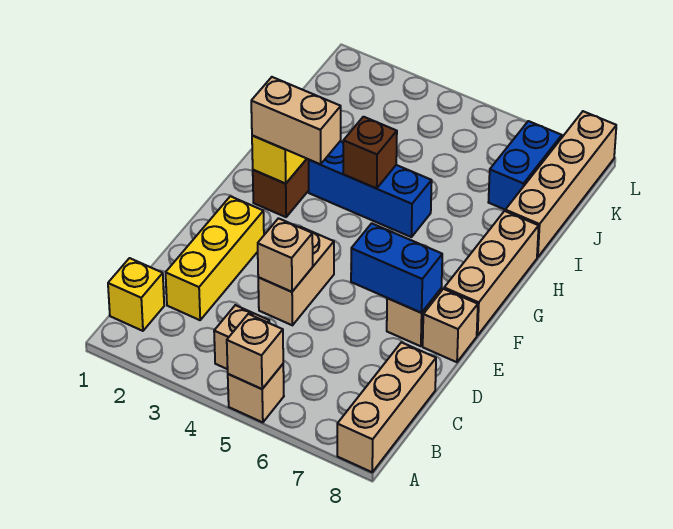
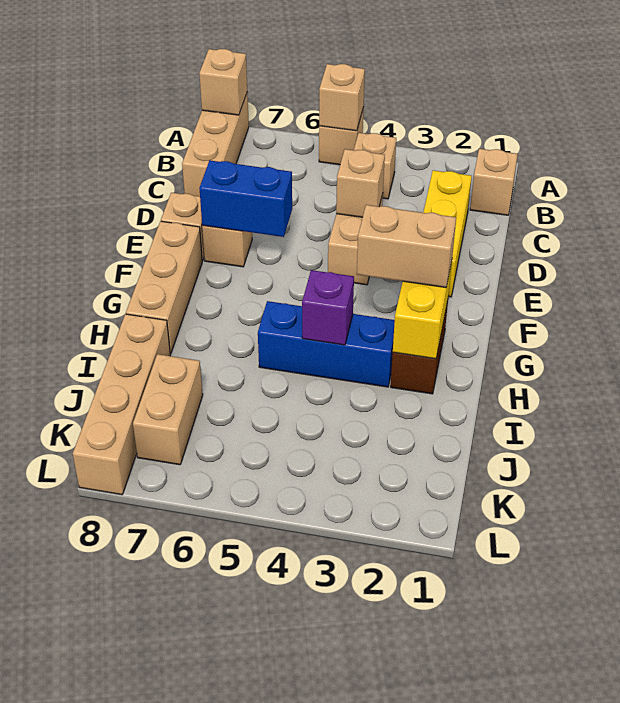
none -> tan 1x1 brick [199,49,247,115]
yellow 1x1 brick [108,258,164,331] -> tan 1x1 brick [470,149,518,215]
brown 1x1 brick [343,117,397,188] -> purple 1x1 brick [302,270,354,345]
blue 1x2 brick [488,121,562,209] -> tan 1x2 brick [133,354,203,465]

